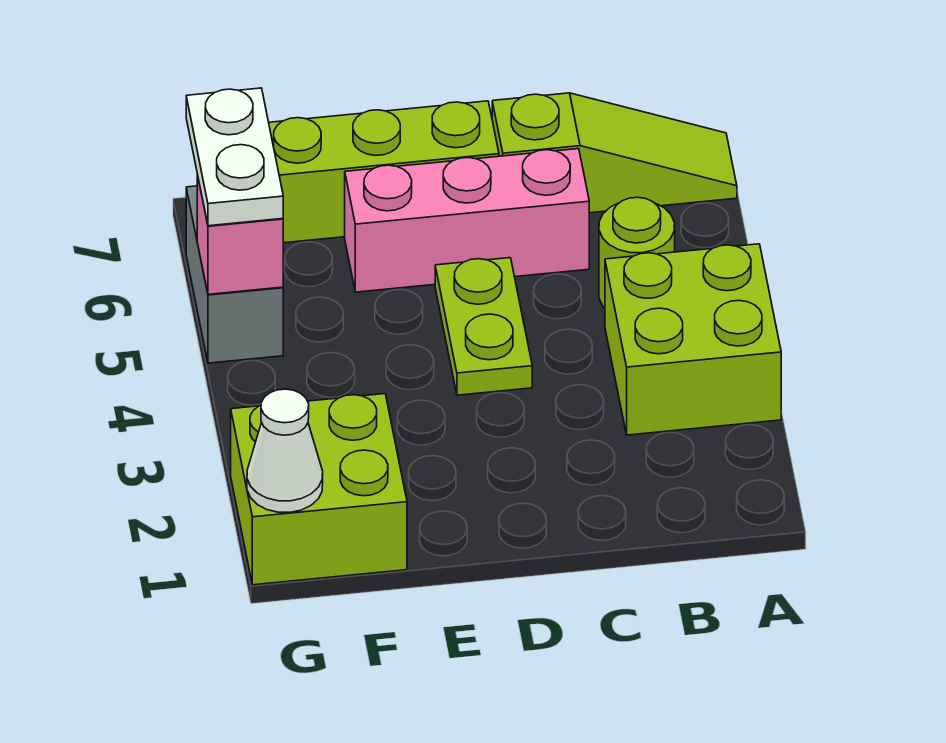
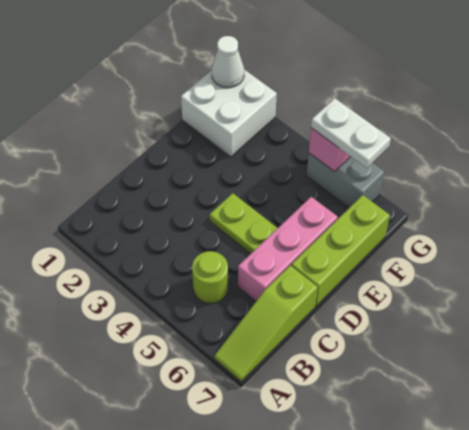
lime 2x2 brick [605,244,781,435] -> none
lime 2x2 brick [231,394,407,585] -> white 2x2 brick [181,70,277,157]

